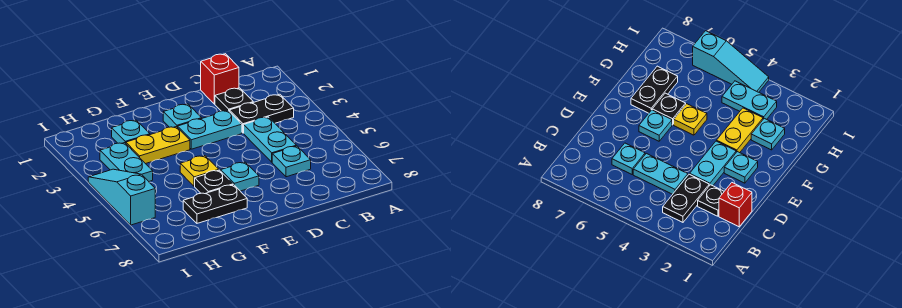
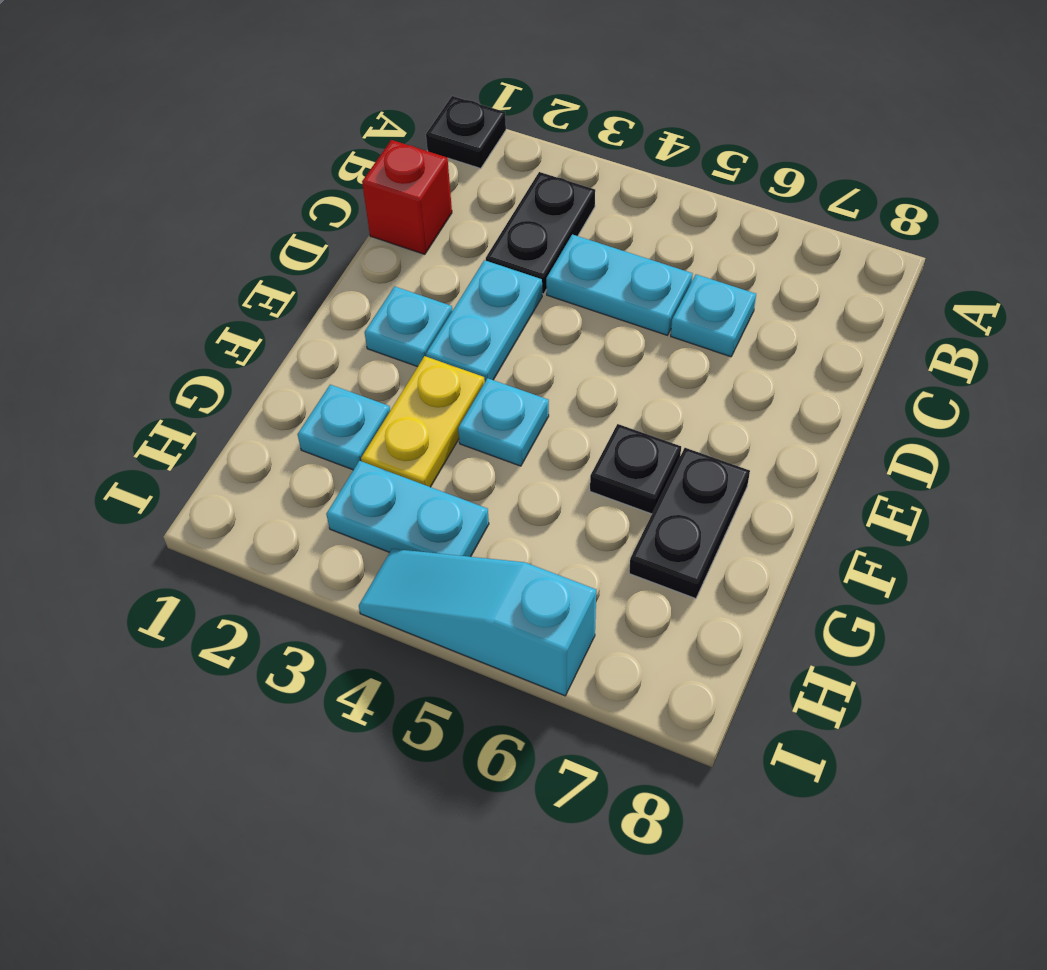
black 1x1 plate [215,88,253,111] -> black 1x1 plate moved to [426,96,506,168]
cyan 1x1 plate [221,162,259,191] -> cyan 1x1 plate moved to [458,378,549,466]
yellow 1x1 plate [180,156,219,186] -> none

